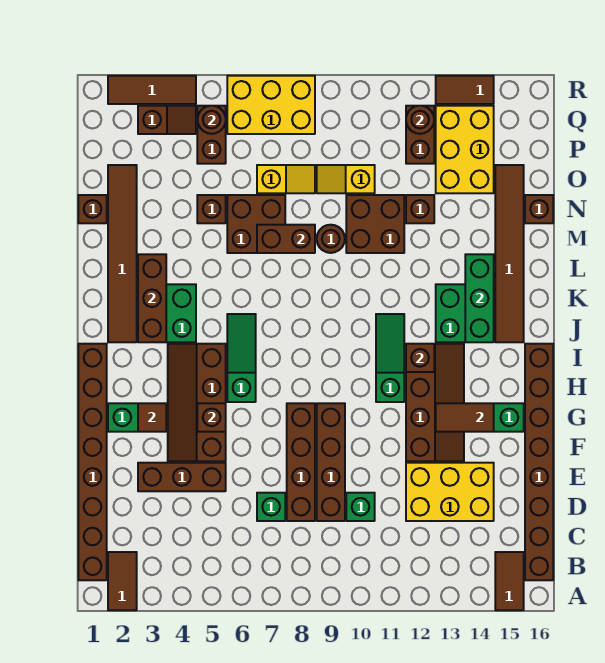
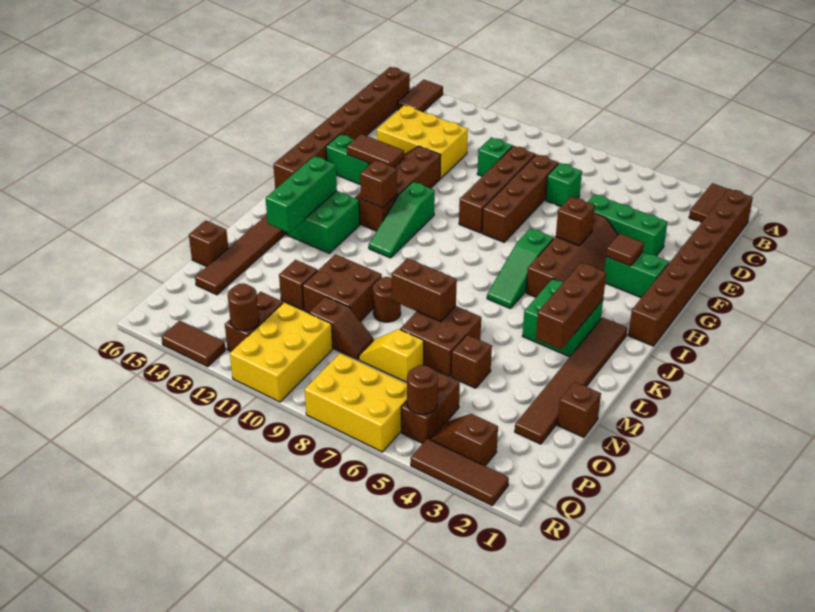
brown 1x3 brick [138,463,226,491] -> green 1x3 brick [588,194,667,256]
yellow 1x2 slope [317,165,375,193] -> brown 1x2 slope [309,297,374,360]
yellow 2x3 brick [436,106,494,193] -> yellow 2x3 brick moved to [230,302,333,402]

